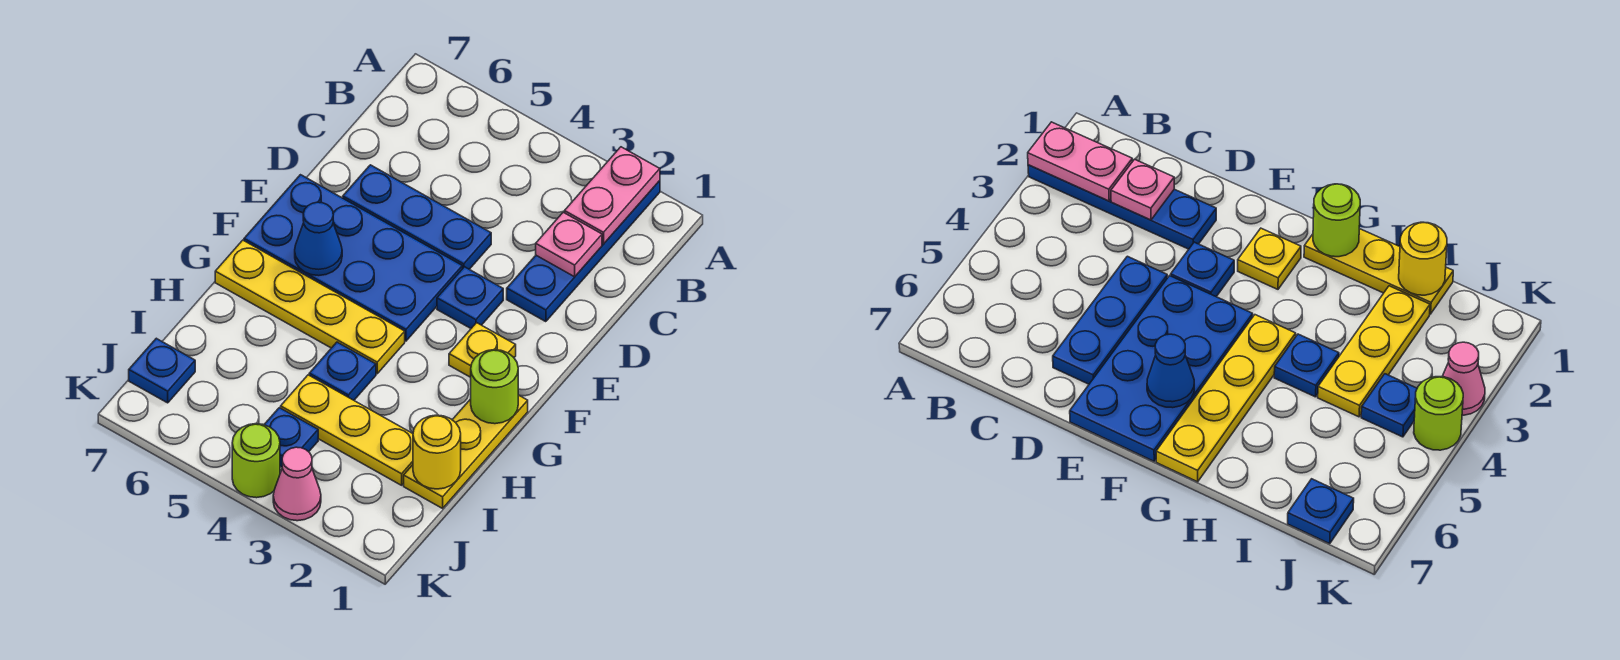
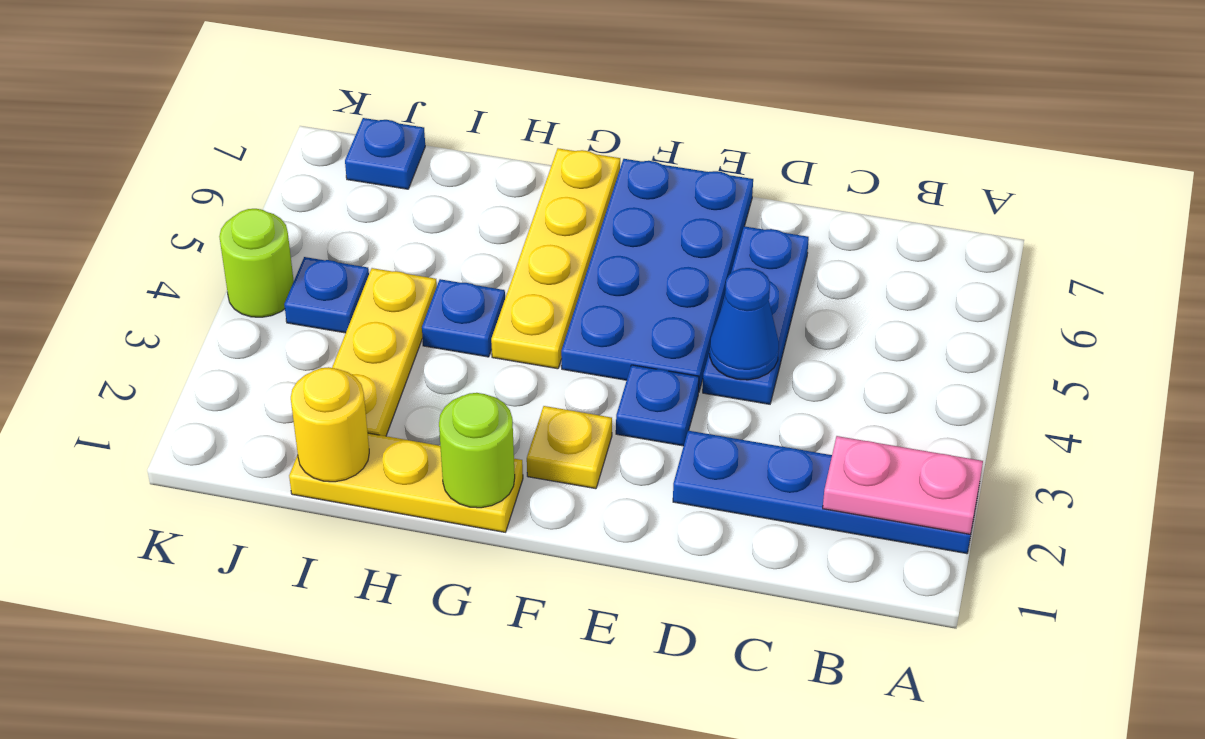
pink 1x1 plate [536,212,602,277] -> none
blue 1x1 cone [295,202,342,276] -> blue 1x1 cone moved to [710,268,779,380]
pink 1x1 cone [273,447,321,521] -> none

